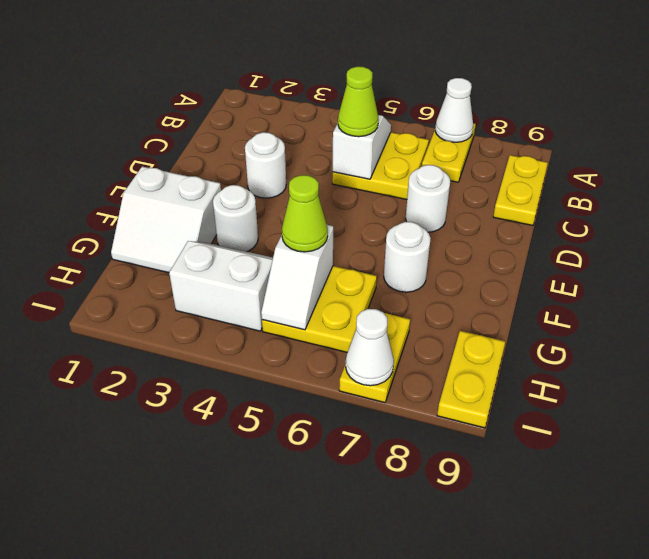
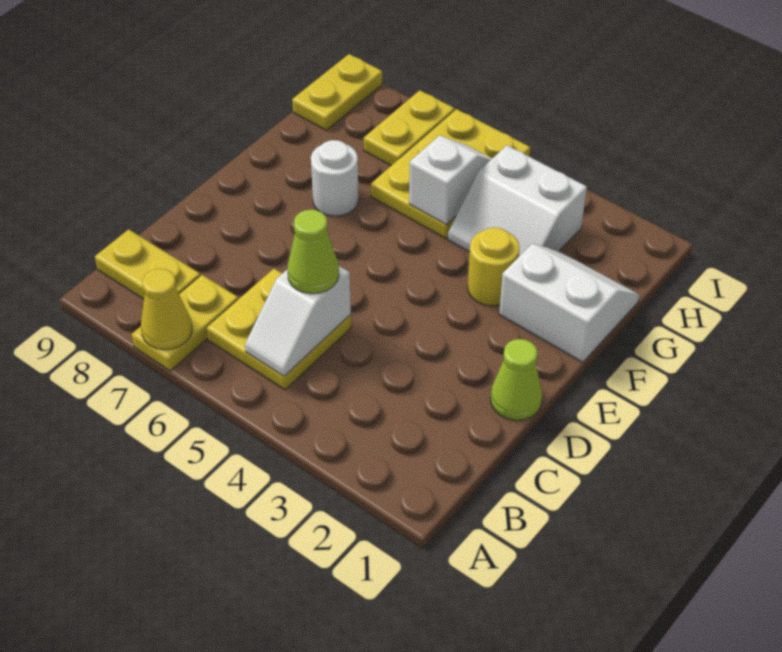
white 1x1 cone [435,78,473,142] -> yellow 1x1 cone [141,269,192,350]
yellow 1x2 plate [493,155,548,226] -> yellow 1x2 plate turned to [95,229,200,299]
white 1x1 round brick [245,132,286,198] -> none
white 1x1 round brick [406,165,450,232] -> none
white 1x1 round brick [213,185,258,252] -> yellow 1x1 round brick [468,228,520,306]
yellow 2x2 plate [262,266,377,352] -> yellow 2x3 plate [371,109,530,238]
lime 1x1 cone [282,175,328,252] -> lime 1x1 cone moved to [490,339,542,420]
white 1x1 cone [346,309,394,386] -> none

